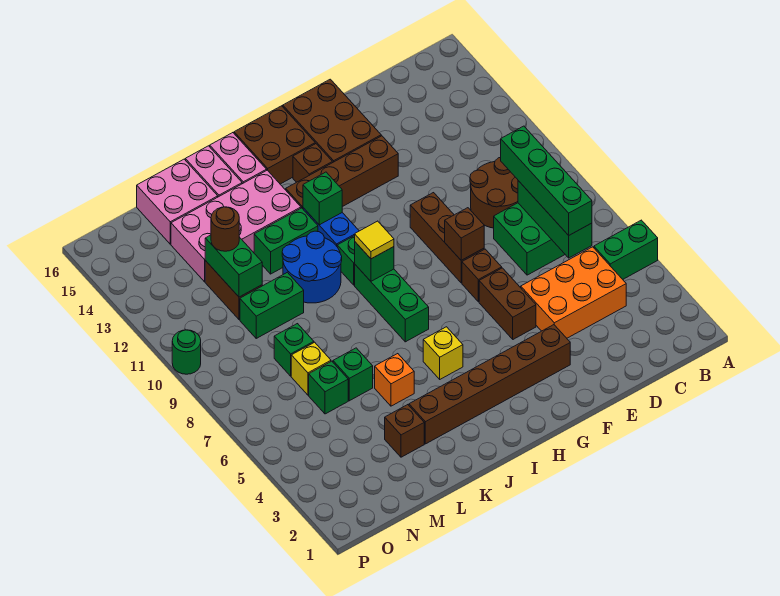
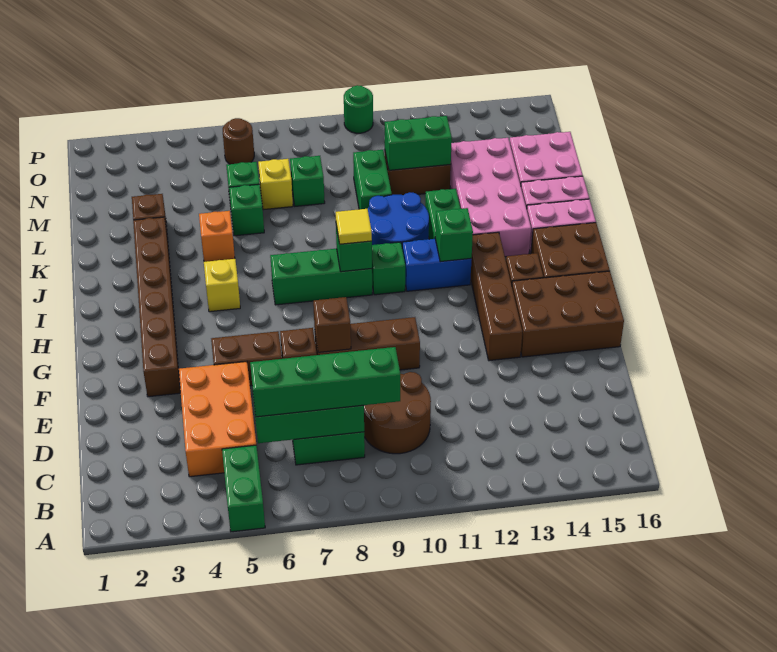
brown 1x1 round brick [211,207,239,251] -> brown 1x1 round brick moved to [223,118,254,164]

